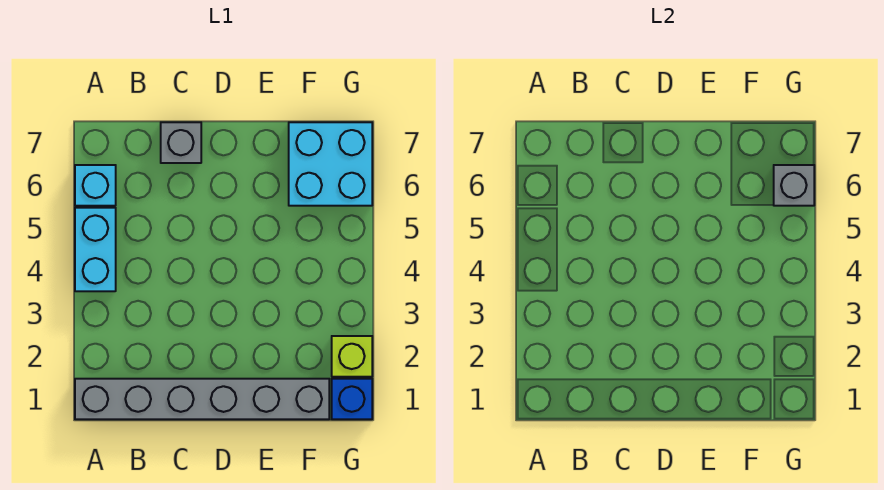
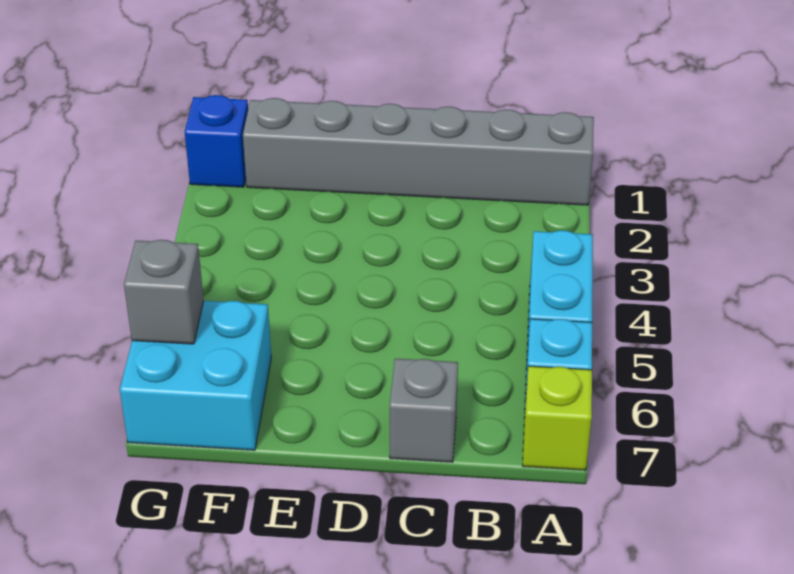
lime 1x1 brick [332,336,372,377] -> lime 1x1 brick moved to [523,366,592,470]

